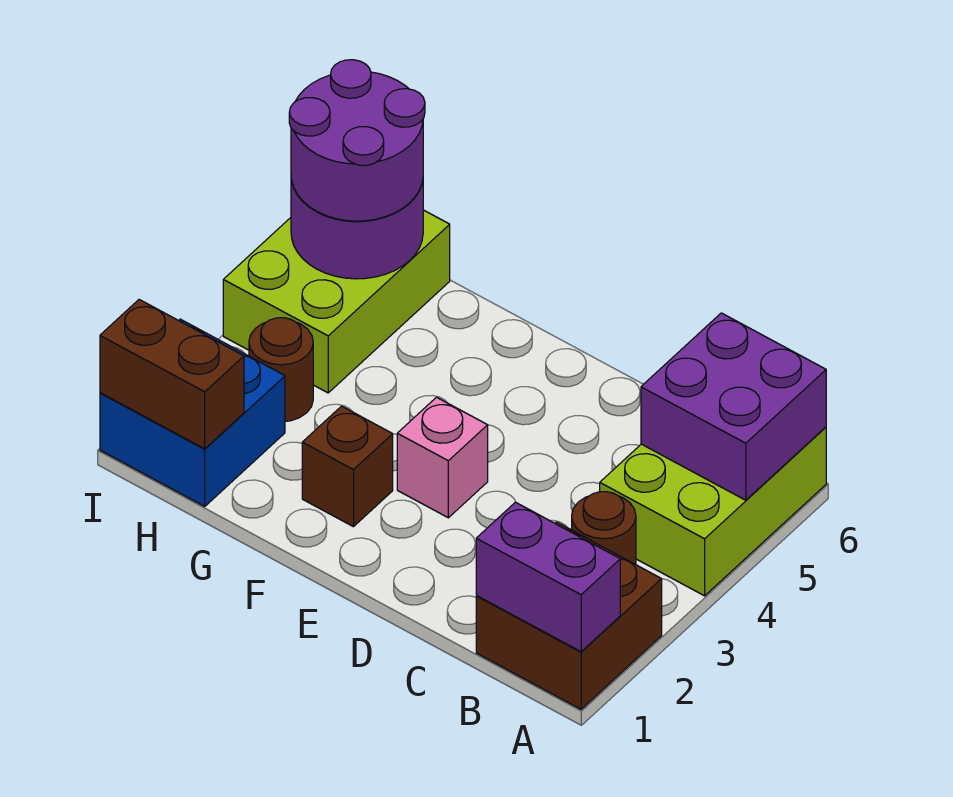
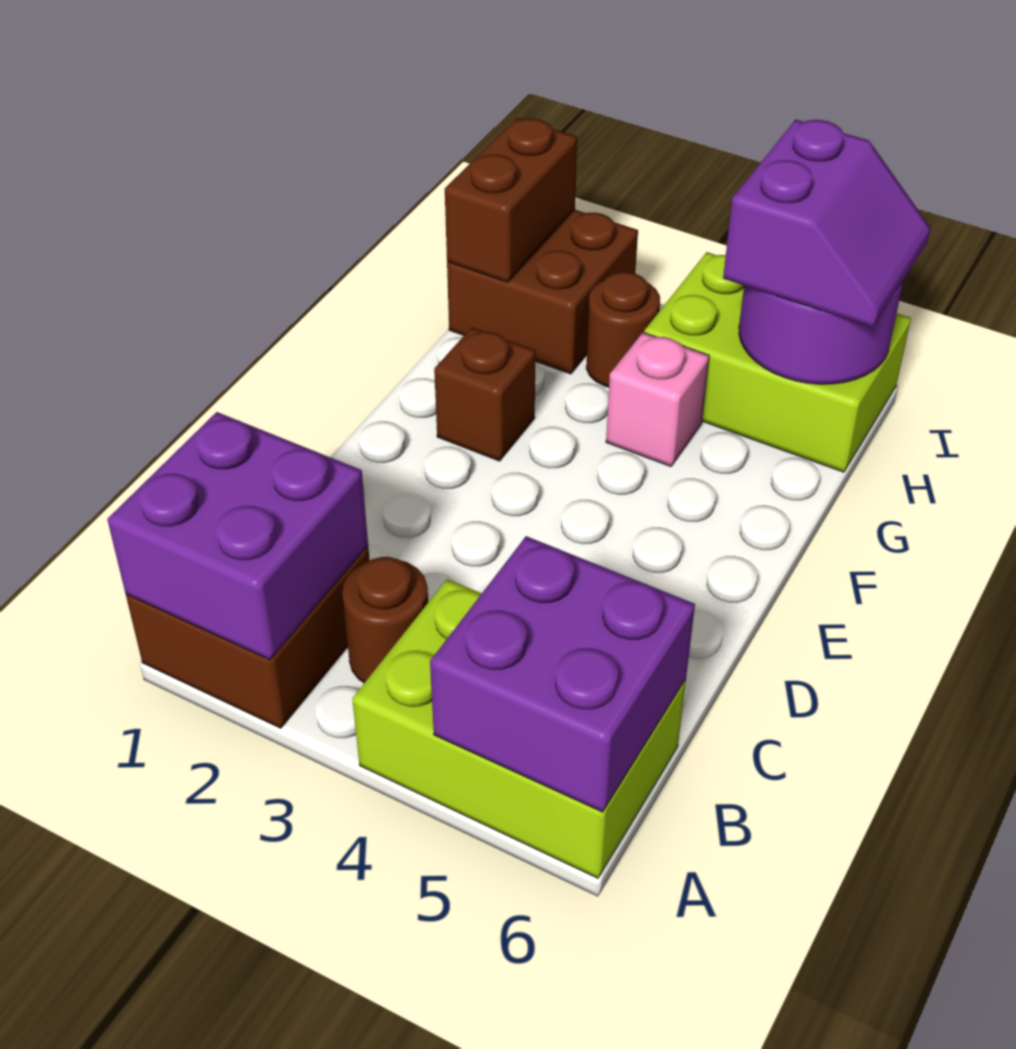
purple 1x2 brick [476,502,620,652] -> purple 2x2 brick [107,412,368,660]
pink 1x1 brick [397,397,488,518] -> pink 1x1 brick moved to [606,333,709,467]
blue 2x2 brick [100,319,285,506] -> brown 2x2 brick [447,209,638,374]
purple 2x2 round brick [289,60,425,221] -> purple 2x2 slope [723,120,931,327]

